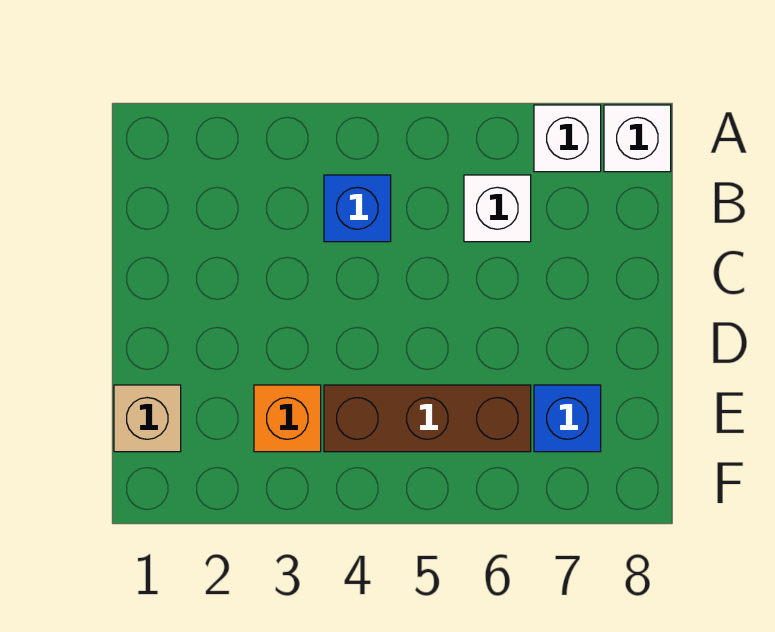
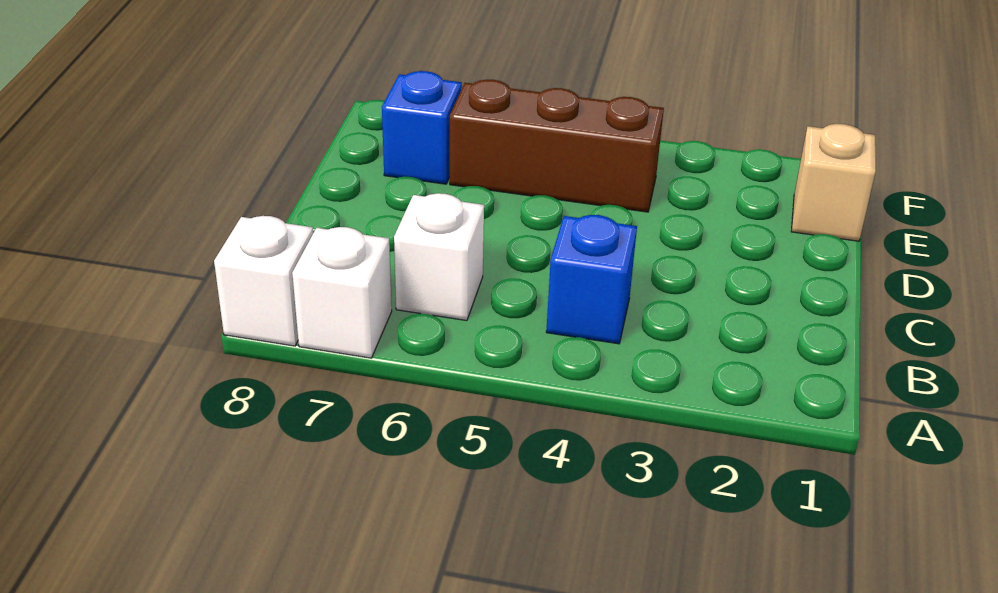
orange 1x1 brick [254,385,321,452] -> none

